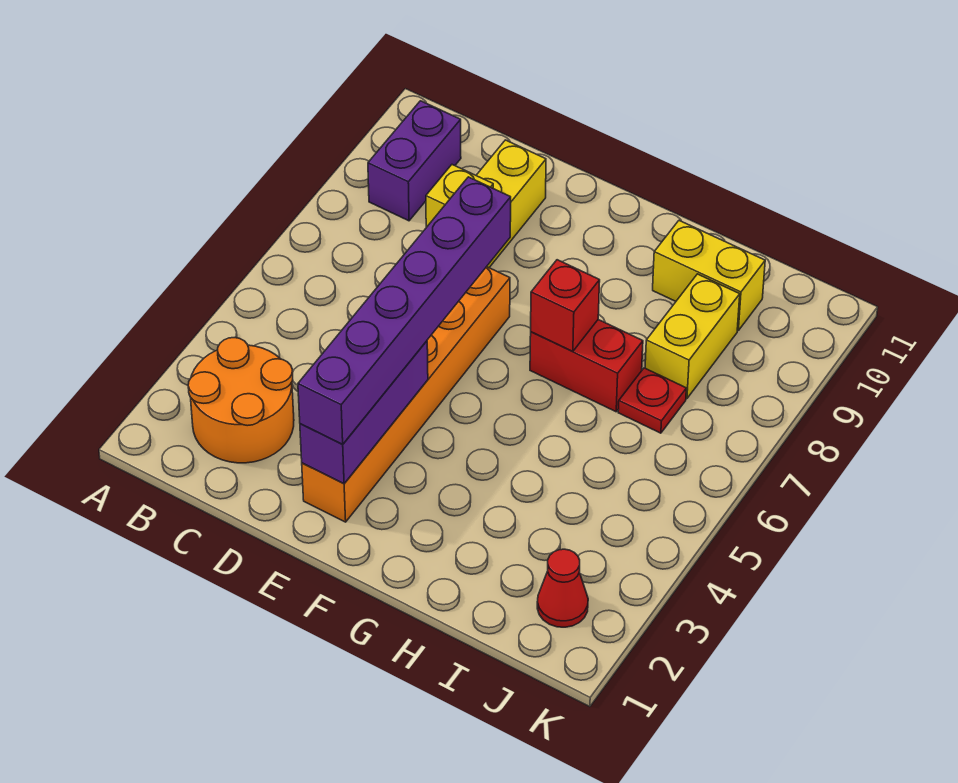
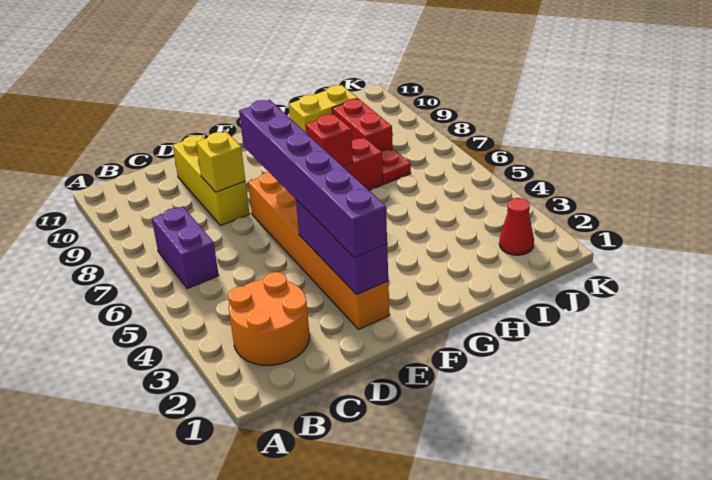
purple 1x2 brick [368,101,461,221] -> purple 1x2 brick moved to [152,206,219,289]
yellow 1x2 brick [645,274,740,399] -> red 1x2 brick [332,99,393,152]

